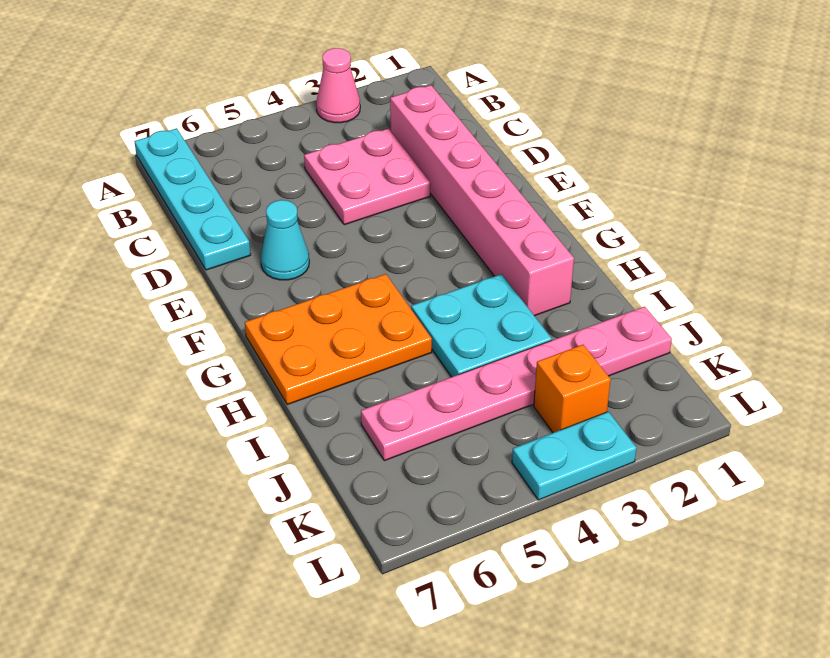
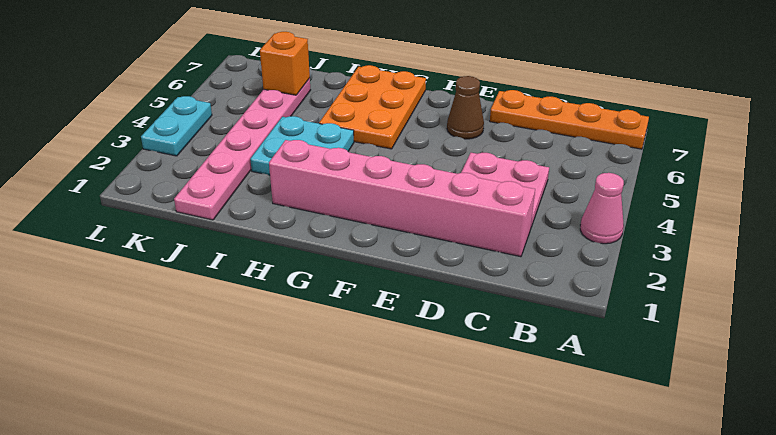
cyan 1x4 plate [134,128,251,270] -> orange 1x4 plate [490,90,649,149]
cyan 1x1 cone [261,200,309,280] -> brown 1x1 cone [447,76,484,139]
orange 1x1 brick [534,345,611,433] -> orange 1x1 brick moved to [260,32,310,95]

